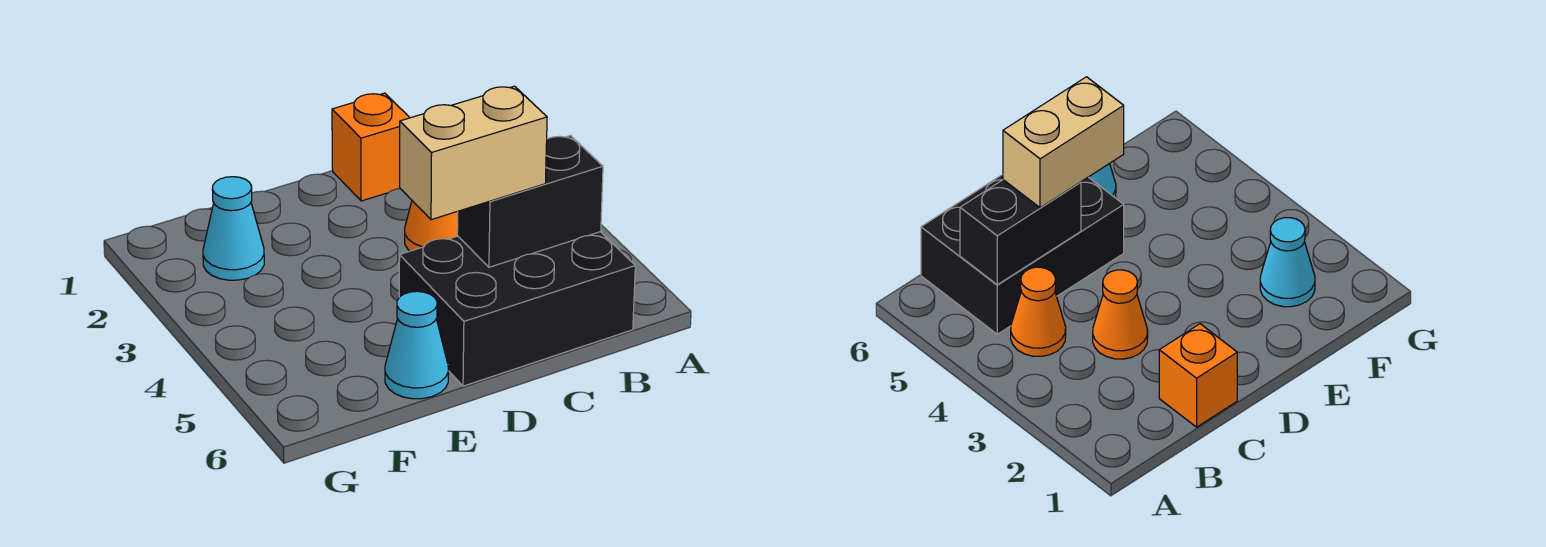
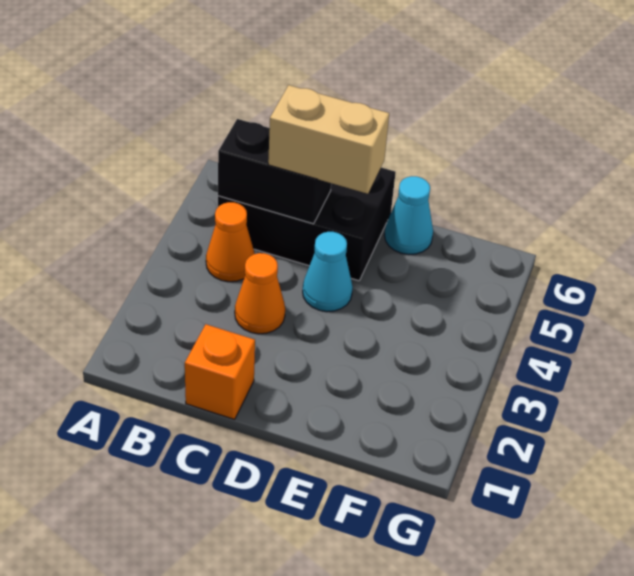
cyan 1x1 cone [203,177,264,280] -> cyan 1x1 cone moved to [303,232,353,312]

